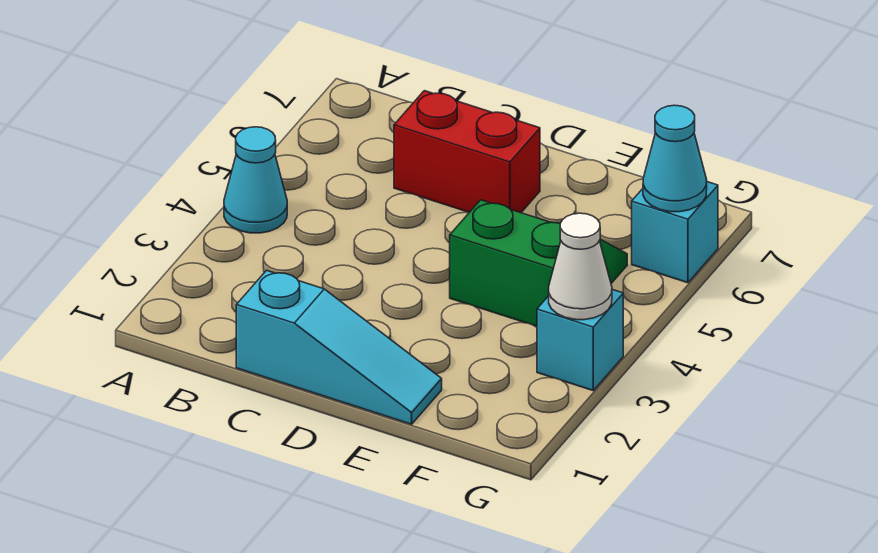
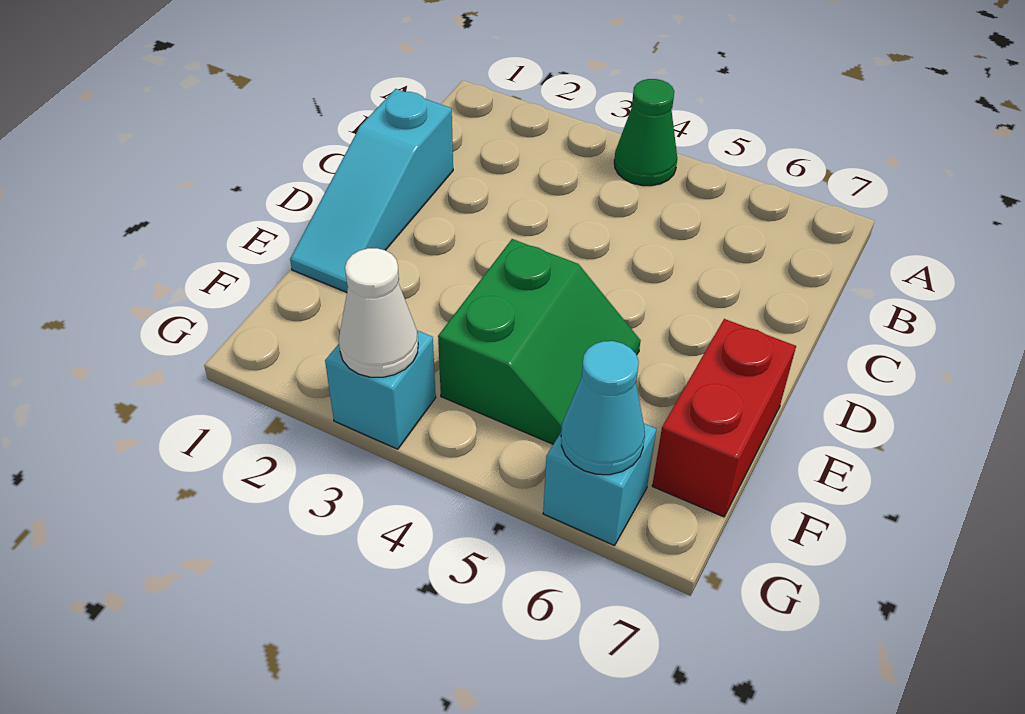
cyan 1x1 cone [224,127,287,233] -> green 1x1 cone [614,79,677,186]
red 1x2 brick [394,91,540,213] -> red 1x2 brick moved to [652,319,796,517]

